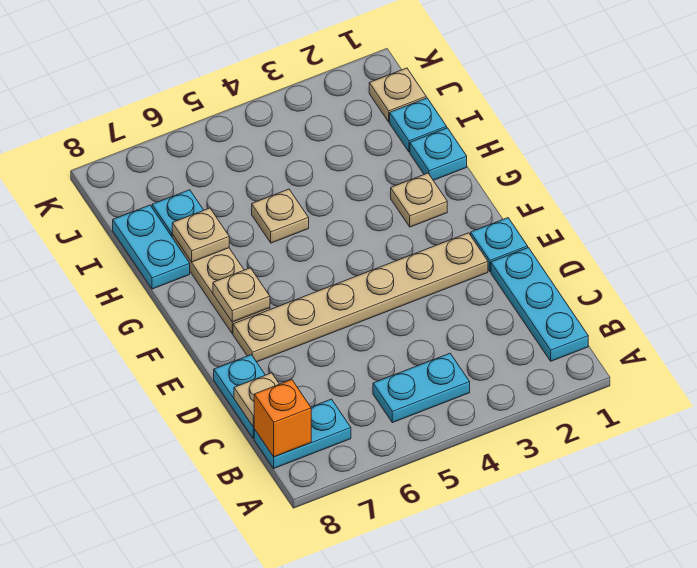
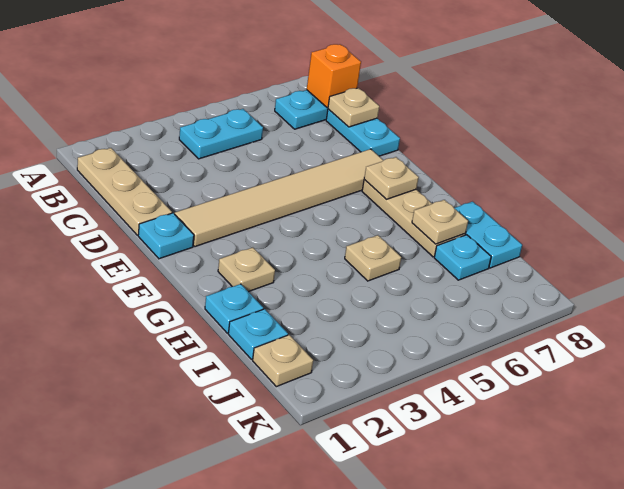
cyan 1x3 plate [491,248,588,361] -> tan 1x3 plate [77,148,172,235]
tan 1x6 plate [233,233,488,362] -> tan 1x6 tile [175,149,383,247]

